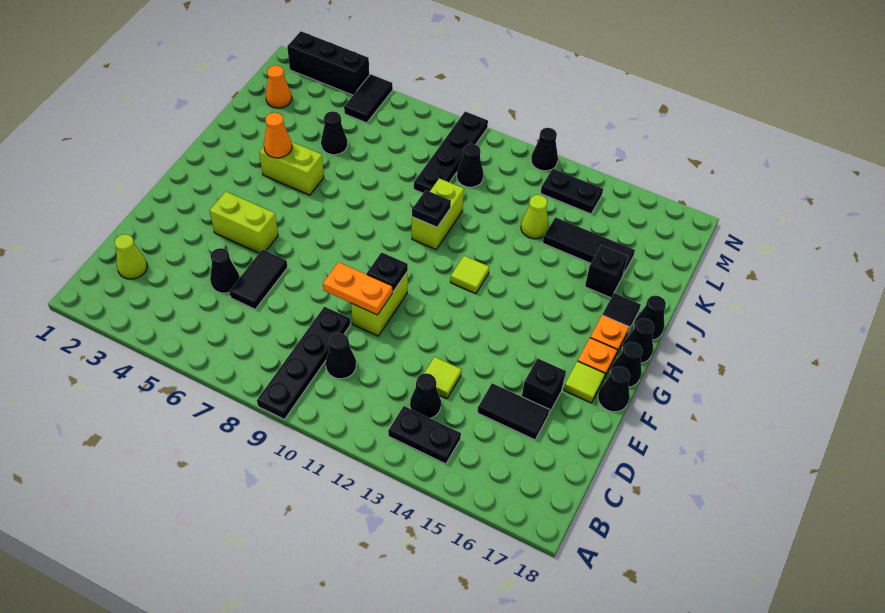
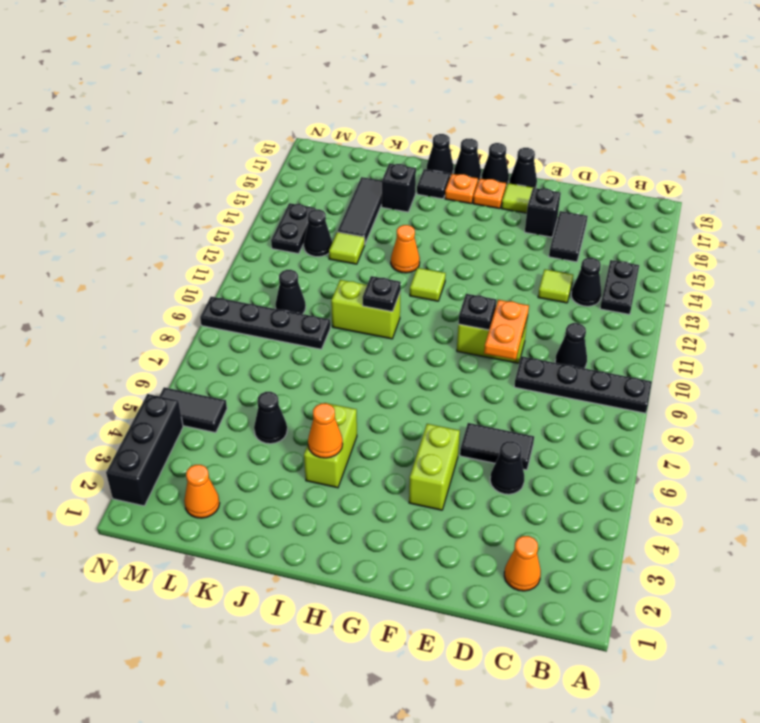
lime 1x1 cone [115,234,147,279] -> orange 1x1 cone [504,536,541,591]
none -> orange 1x1 cone [391,225,420,273]
lime 1x1 cone [521,195,549,239] -> lime 1x1 tile [329,232,365,264]
black 1x1 cone [531,128,558,171] -> black 1x1 cone moved to [304,209,332,257]

